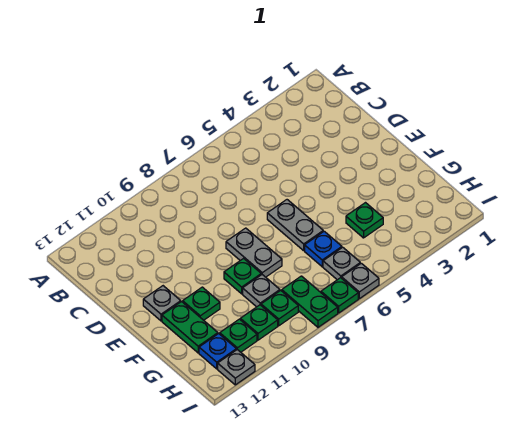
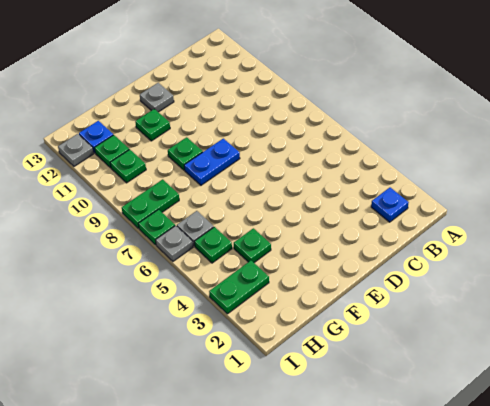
grey 1x2 plate [267,200,323,251] -> none
grey 1x2 plate [226,228,282,277] -> blue 1x2 plate [184,139,240,185]
green 1x2 plate [162,302,218,353] -> green 1x2 plate moved to [209,261,269,314]
blue 1x1 plate [305,231,342,267] -> blue 1x1 plate moved to [371,188,409,222]
grey 1x1 plate [243,275,280,307] -> none
green 1x1 plate [261,290,298,326] -> green 1x1 plate moved to [195,227,232,263]

